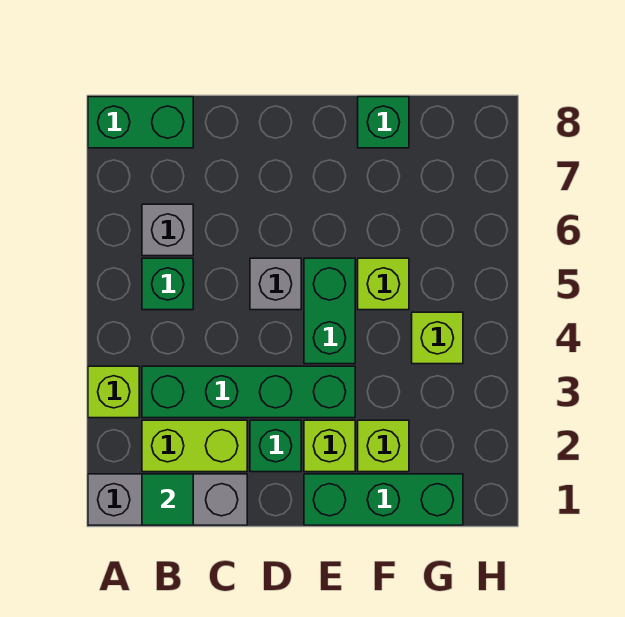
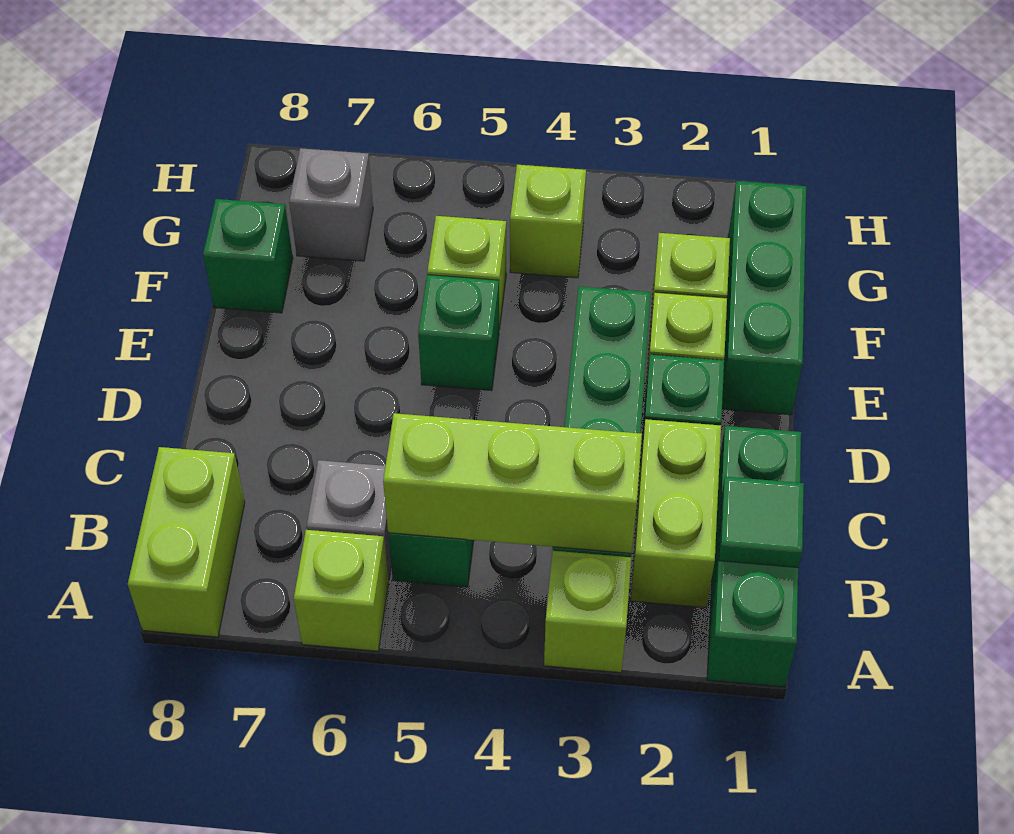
grey 1x3 brick [88,474,247,525] -> green 1x3 brick [707,426,801,687]
none -> lime 1x1 brick [294,530,388,651]
green 1x2 brick [88,97,193,148] -> lime 1x2 brick [128,447,245,637]
none -> lime 1x3 brick [383,413,642,553]
grey 1x1 brick [250,258,301,310] -> grey 1x1 brick moved to [289,148,373,261]
green 1x2 brick [304,258,355,364] -> green 1x1 brick [418,275,499,391]

